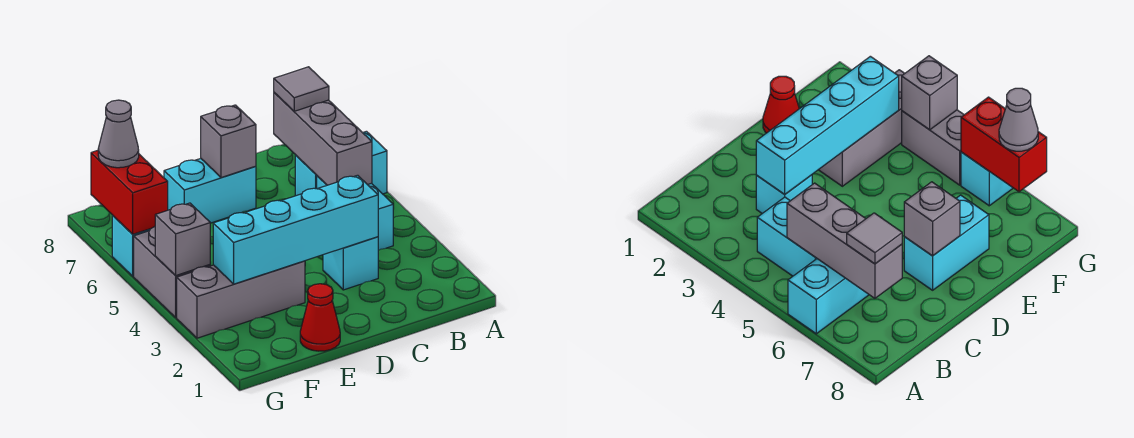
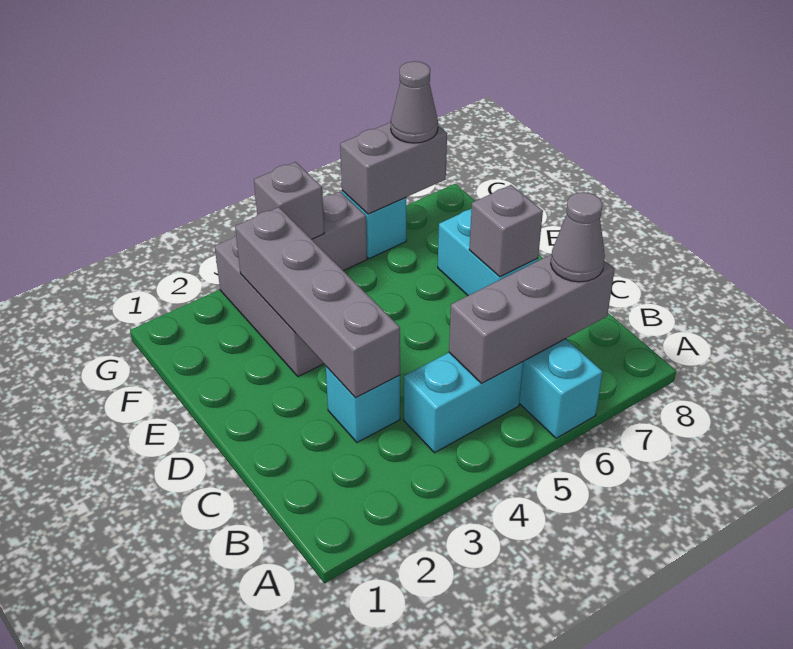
grey 1x1 tile [274,67,329,111] -> grey 1x1 cone [551,192,605,282]
cyan 1x4 brick [213,175,378,284] -> grey 1x4 brick [235,207,400,398]
red 1x1 cone [300,284,340,351] -> none
red 1x2 brick [91,150,168,234] -> grey 1x2 brick [340,122,447,214]

